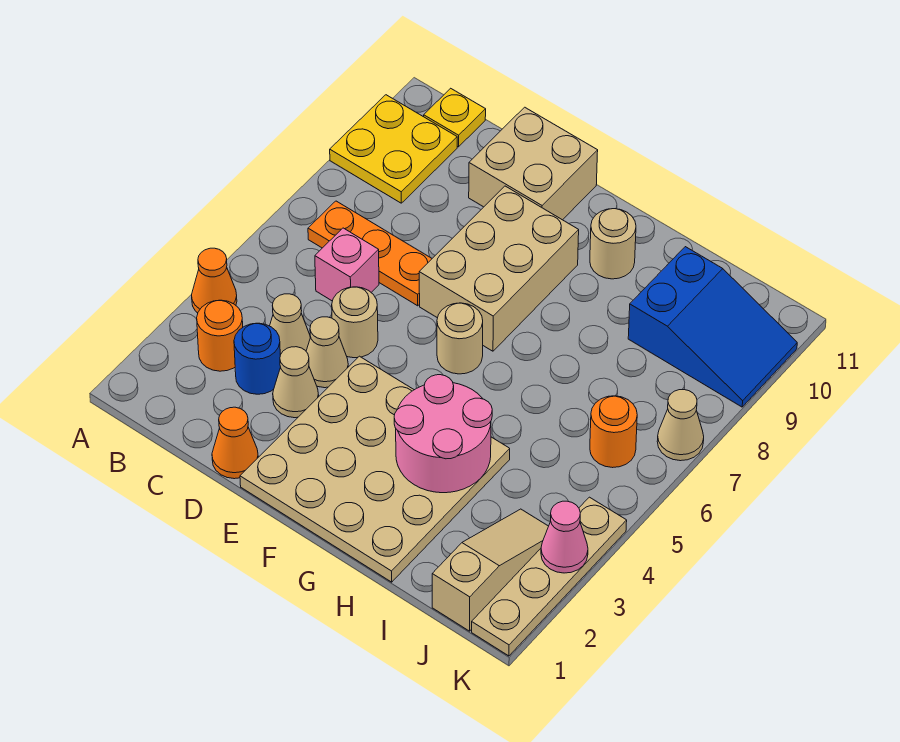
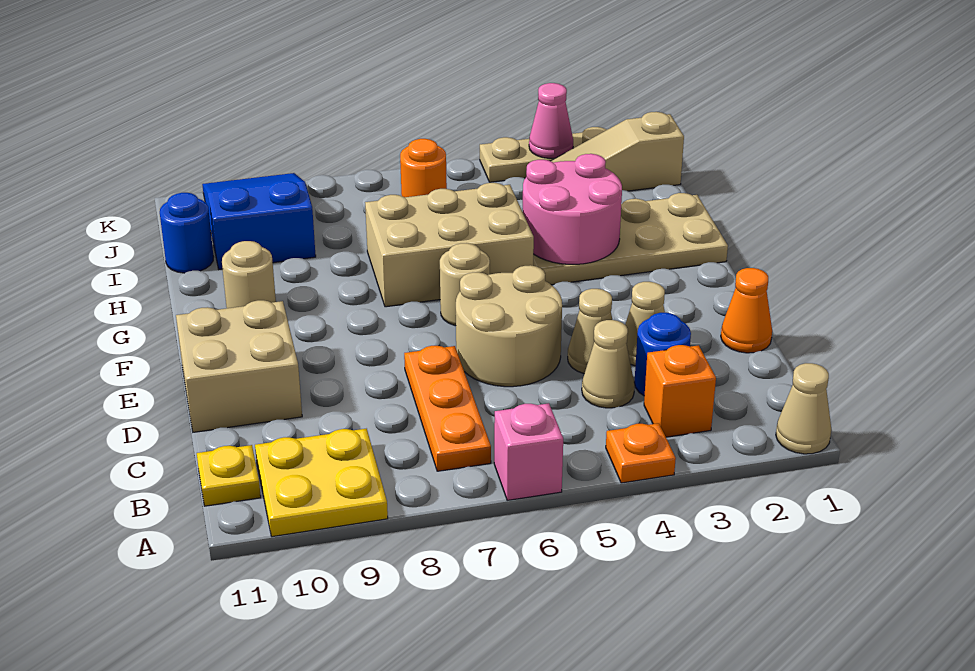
orange 1x1 cone [192,248,237,313] -> orange 1x1 plate [606,423,676,483]
orange 1x1 round brick [197,300,243,371] -> orange 1x1 brick [644,345,716,437]
pink 1x1 brick [315,228,379,301] -> pink 1x1 brick moved to [494,403,563,500]
tan 1x1 round brick [332,287,378,358] -> tan 2x2 round brick [456,265,562,387]
tan 4x4 plate [240,356,510,582] -> tan 2x4 plate [533,193,728,285]
tan 2x3 brick [419,186,579,351] -> tan 2x3 brick moved to [365,183,534,307]
none -> blue 1x1 round brick [160,193,214,273]
tan 1x1 cone [657,390,704,461] -> tan 1x1 cone moved to [776,363,831,454]

